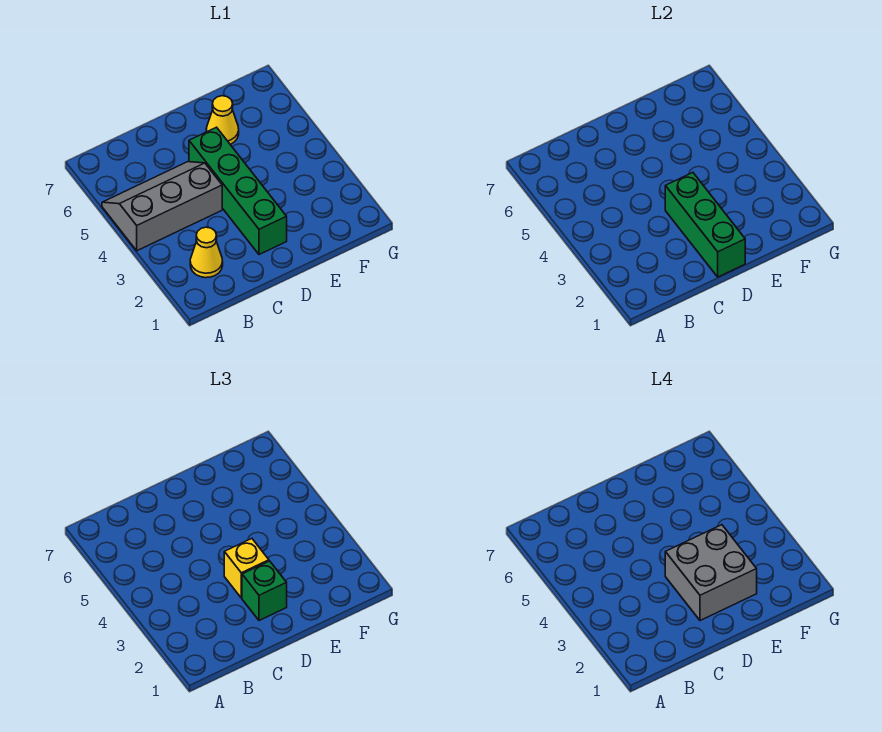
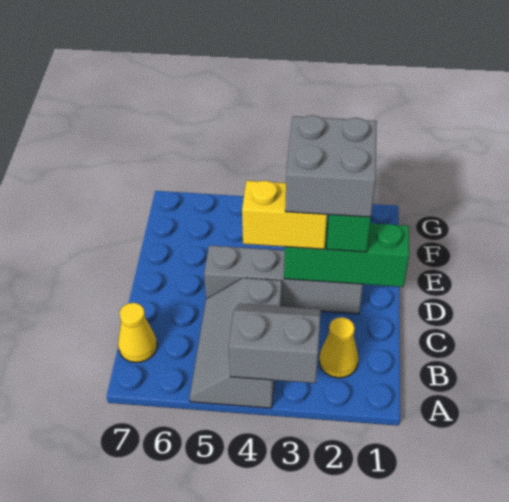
none -> grey 2x2 slope [229,304,321,383]
green 1x4 brick [189,127,287,255] -> grey 1x4 brick [204,245,363,314]
yellow 1x1 brick [224,539,269,598] -> yellow 1x2 brick [242,181,327,249]
yellow 1x1 cone [206,96,239,144] -> yellow 1x1 cone moved to [118,303,157,363]

